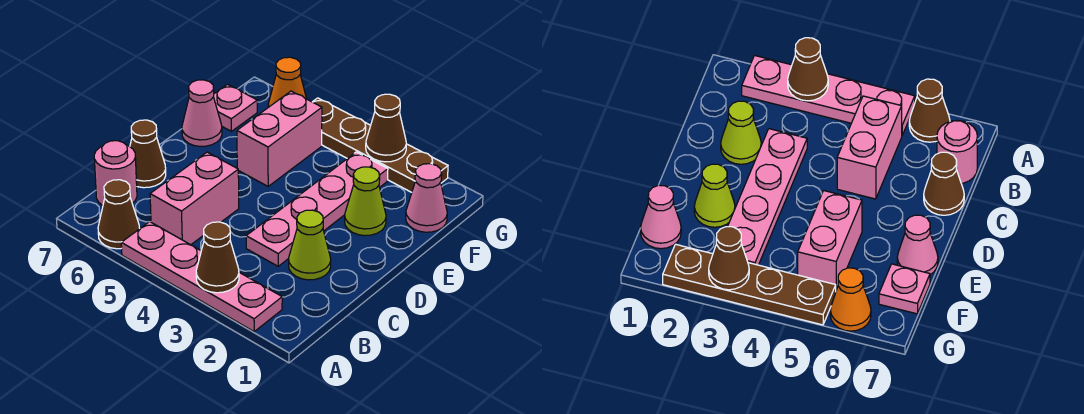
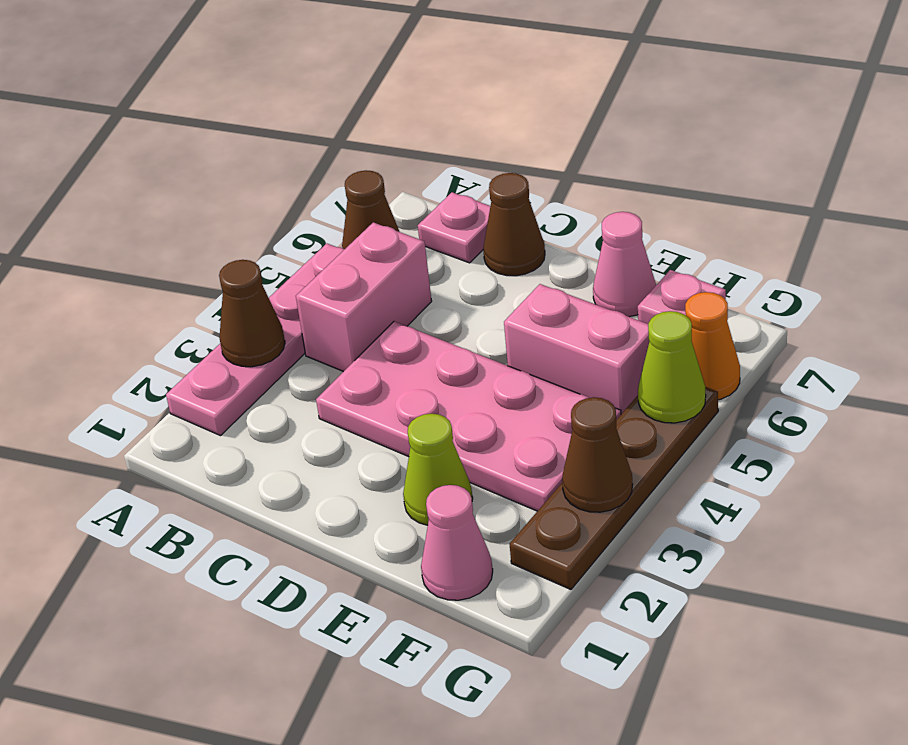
pink 1x2 brick [150,152,239,245] -> pink 1x2 brick turned to [296,222,432,372]
pink 1x1 round brick [94,141,137,205] -> pink 1x1 plate [418,192,490,263]
lime 1x1 cone [289,210,331,280] -> lime 1x1 cone moved to [638,311,706,423]
pink 1x4 plate [246,152,388,266] -> pink 2x4 plate [316,321,621,511]

